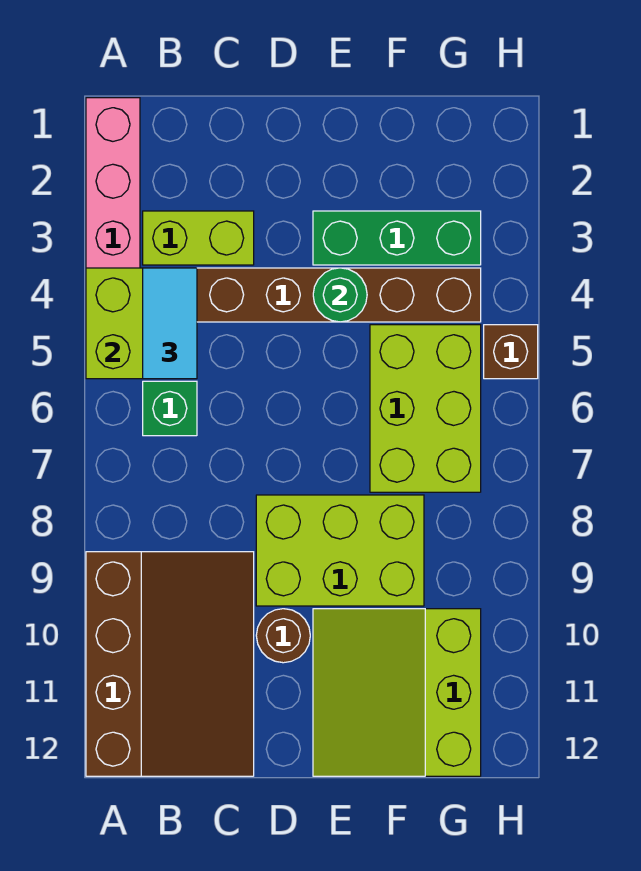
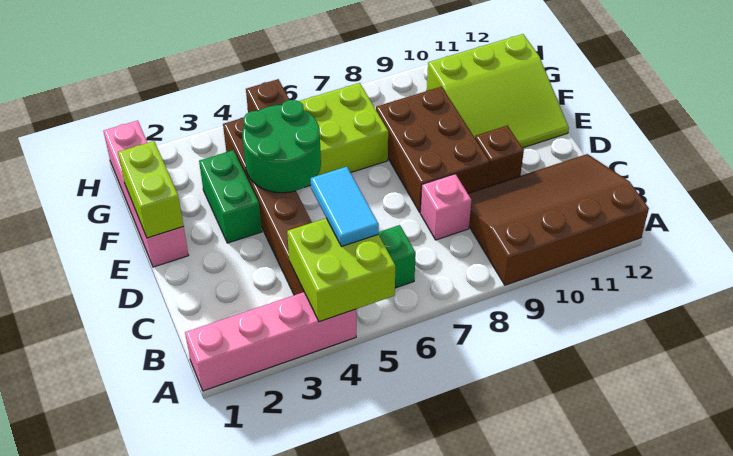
lime 1x2 brick [143,211,254,265] -> lime 1x2 brick moved to [118,141,183,238]
cyan 1x2 tile [143,268,197,379] -> cyan 1x2 tile turned to [311,167,379,247]
none -> pink 1x1 brick [420,174,471,240]
lime 2x3 brick [256,495,424,606] -> brown 2x3 brick [376,87,490,212]
brown 1x1 round brick [256,609,310,663] -> brown 1x1 brick [475,126,524,187]
none -> pink 1x4 brick [104,121,189,267]
green 1x3 brick [313,211,481,265] -> green 1x2 brick [199,150,262,243]
green 1x1 round brick [313,268,367,322] -> green 2x2 round brick [242,100,321,193]

